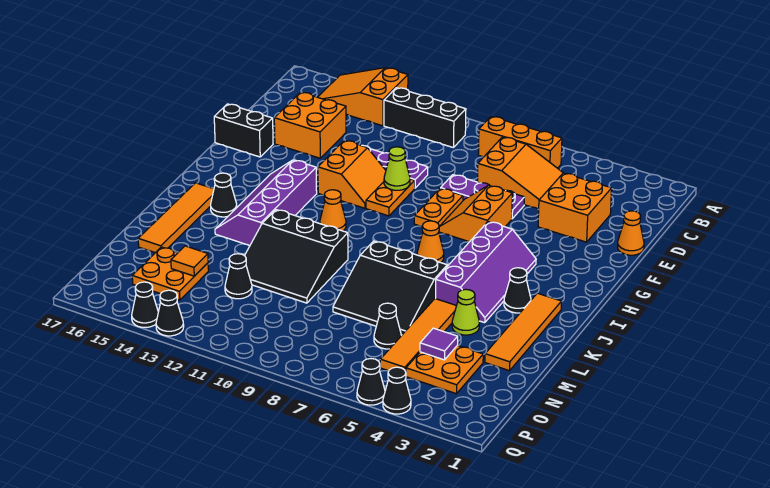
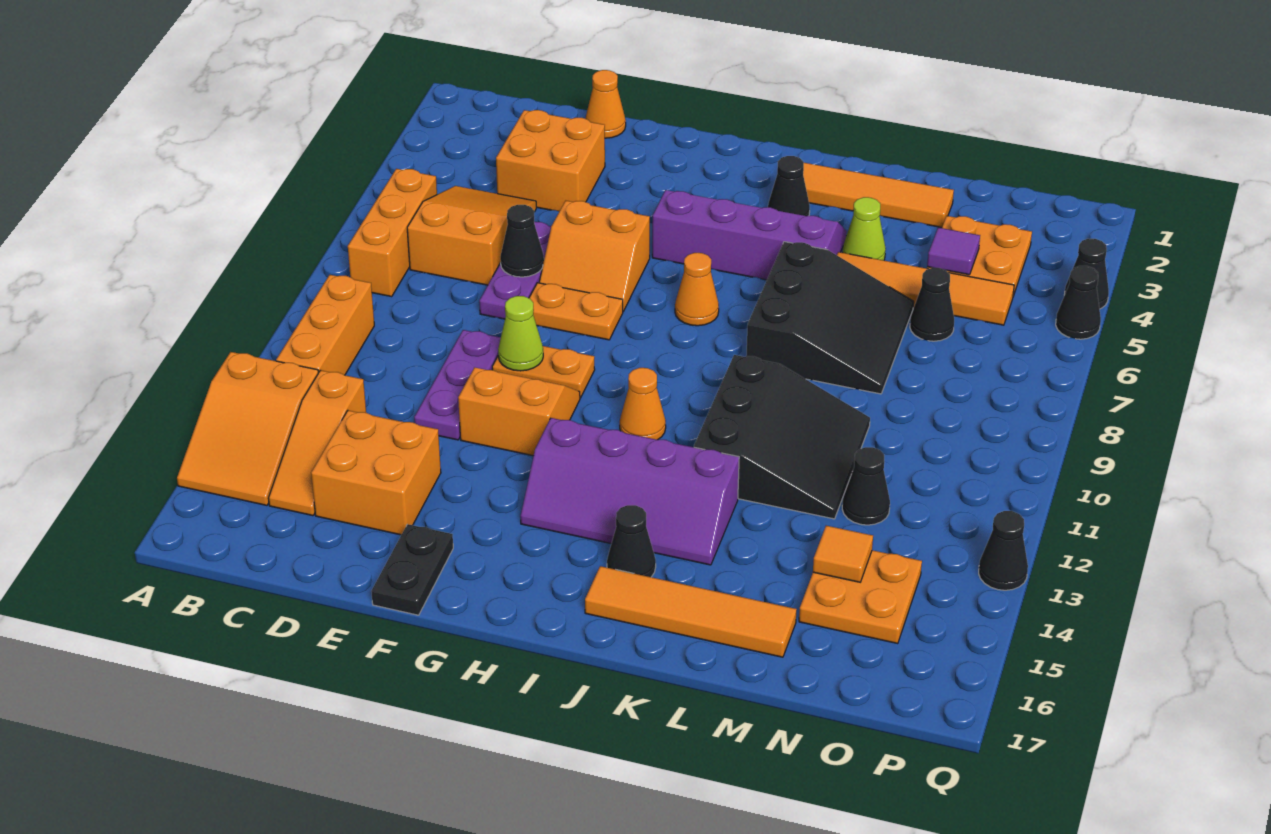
black 1x3 brick [384,88,466,148] -> orange 1x3 brick [276,275,374,375]
none -> orange 1x3 slope [268,370,366,516]
black 1x2 brick [214,104,273,157] -> black 1x2 plate [371,524,453,615]
black 1x1 cone [132,282,158,328] -> black 1x1 cone moved to [500,205,544,277]

